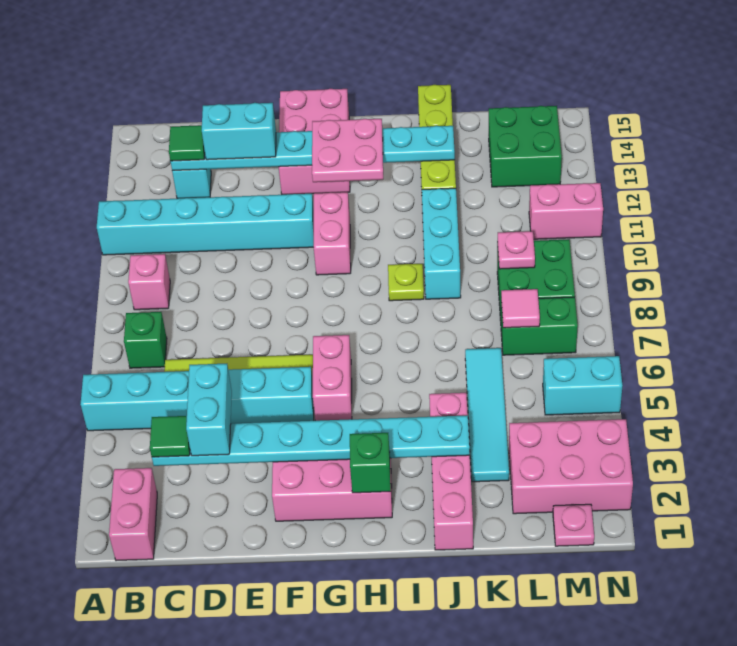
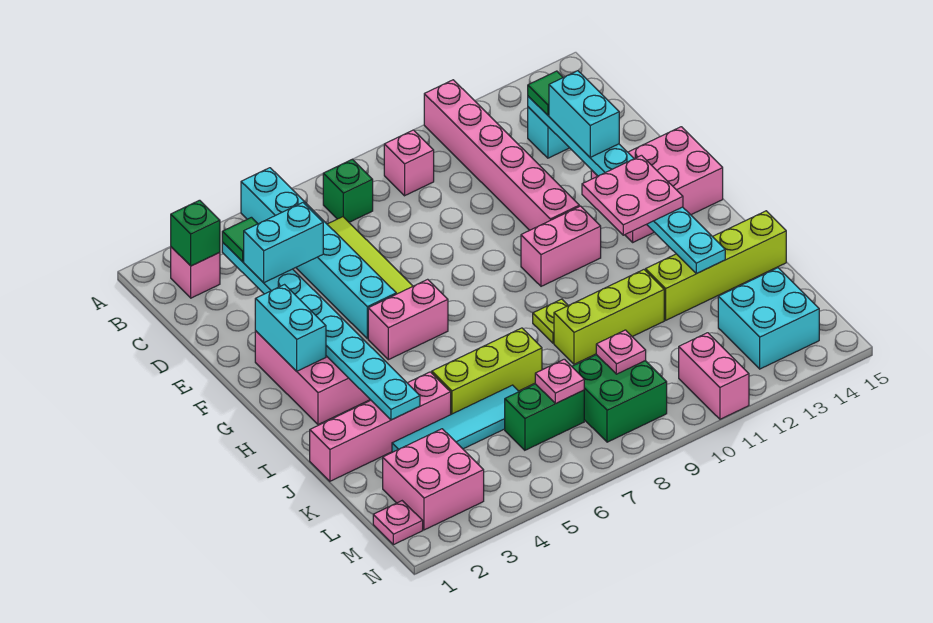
cyan 1x6 brick [97,194,314,255] -> pink 1x6 brick [424,80,579,230]
pink 1x2 brick [109,468,157,561] -> pink 1x1 brick [171,247,220,298]
green 1x1 brick [350,433,391,493] -> green 1x1 brick moved to [171,200,220,266]
none -> lime 1x3 brick [432,328,542,414]
cyan 1x3 brick [422,188,461,299] -> lime 1x3 brick [554,270,664,364]
pink 2x3 brick [509,419,633,514] -> pink 2x2 brick [383,429,484,530]
green 1x2 brick [501,297,578,355] -> green 1x2 brick turned to [505,384,584,450]
pink 1x1 tile [501,289,540,328] -> pink 1x1 plate [535,359,584,403]
green 2x2 brick [489,106,562,187] -> cyan 2x2 brick [718,268,819,369]
cyan 1x2 brick [543,356,622,415] -> cyan 1x2 brick moved to [255,285,326,371]

